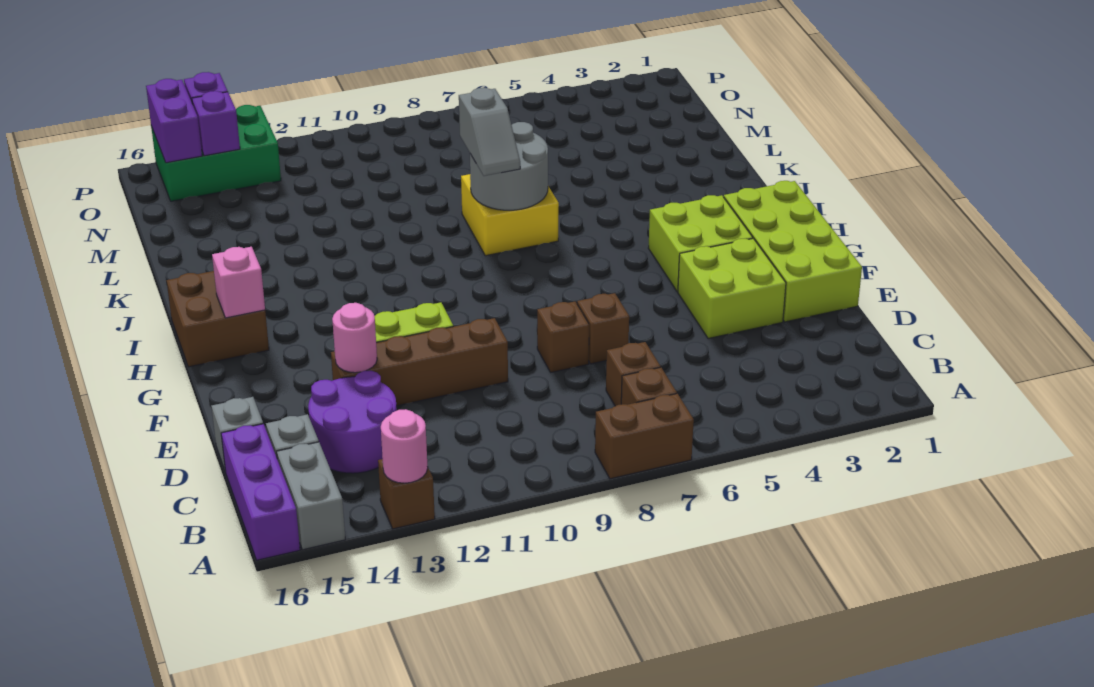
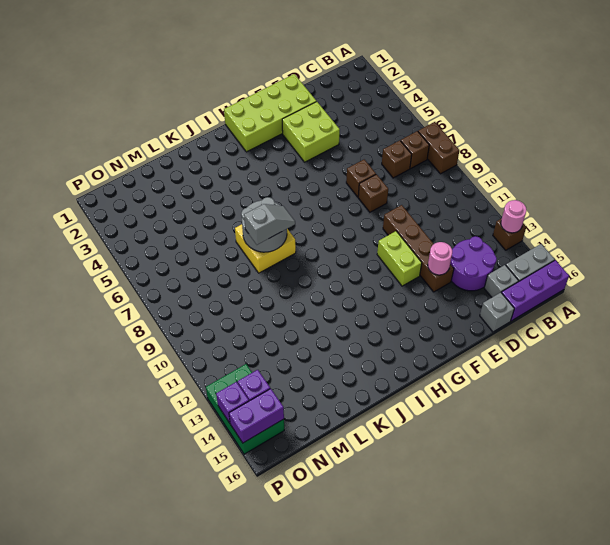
lime 2x2 brick [648,195,753,292] -> none
brown 2x2 brick [166,271,269,367] -> none
pink 1x1 brick [212,247,265,318] -> none

